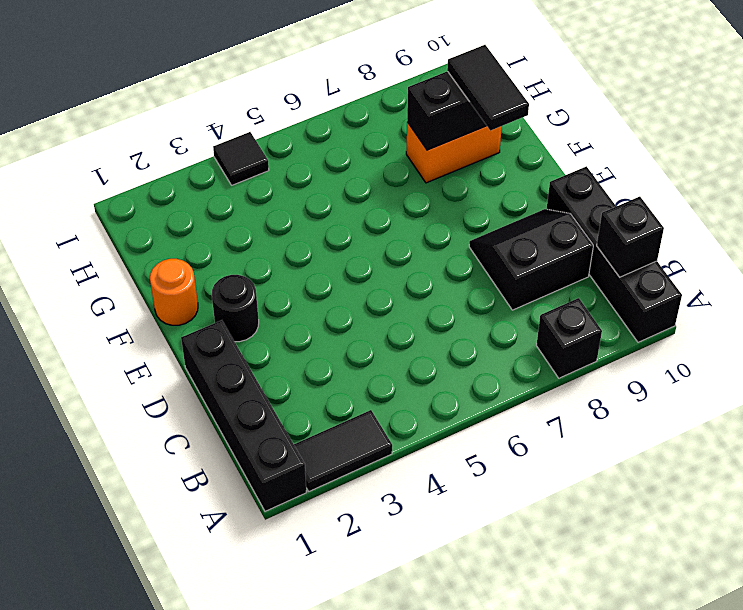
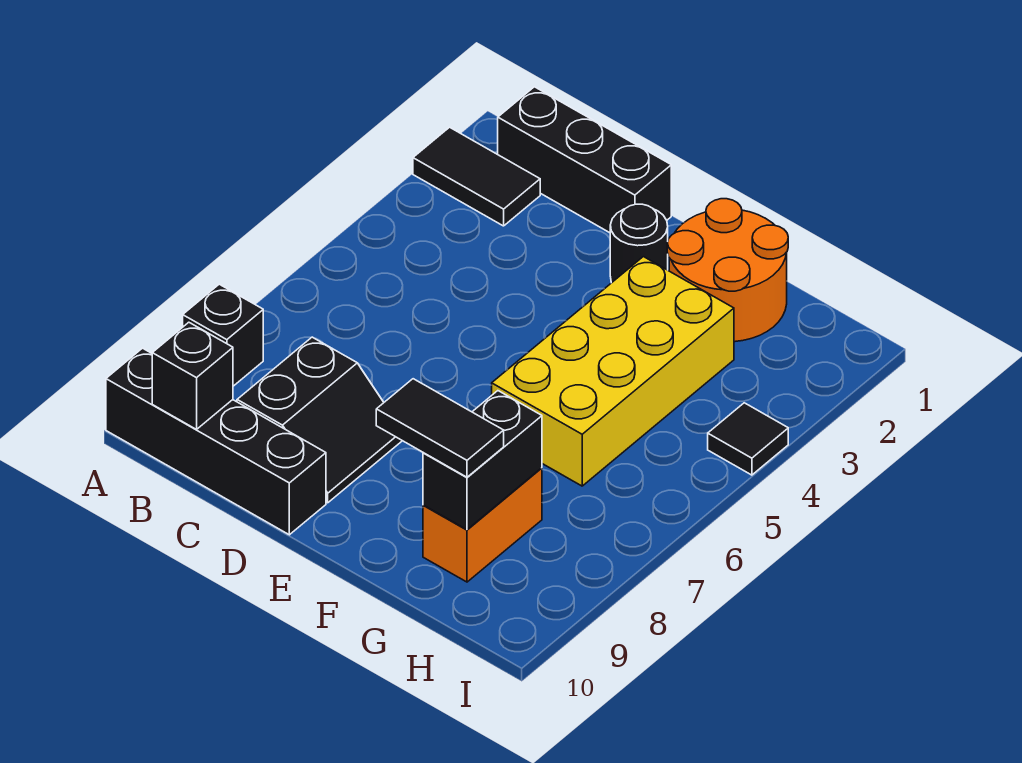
black 1x4 brick [181,320,307,511] -> black 1x3 brick [498,87,671,233]
black 1x2 tile [294,410,392,491] -> black 1x2 tile turned to [413,127,540,226]
orange 1x1 round brick [150,259,198,325] -> orange 2x2 round brick [667,199,788,342]
none -> yellow 2x4 brick [492,257,734,486]

